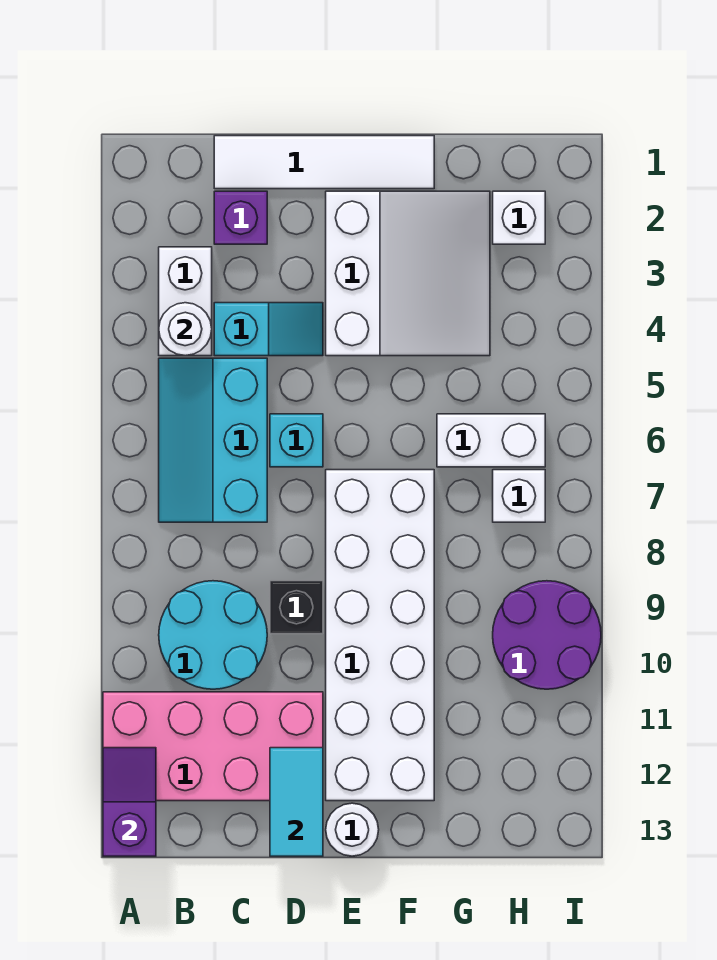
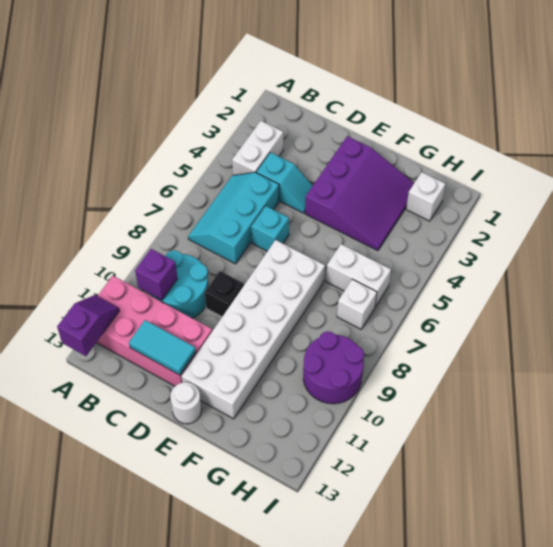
white 1x1 round brick [159,303,212,356] -> none
white 1x4 tile [214,136,434,189] -> none
purple 1x1 brick [214,191,267,244] -> purple 1x1 brick moved to [135,249,177,300]
cyan 1x2 tile [270,748,323,856] -> cyan 1x2 tile turned to [129,320,196,375]
white 3x3 slope [326,191,490,356] -> purple 3x3 slope [305,136,414,251]

